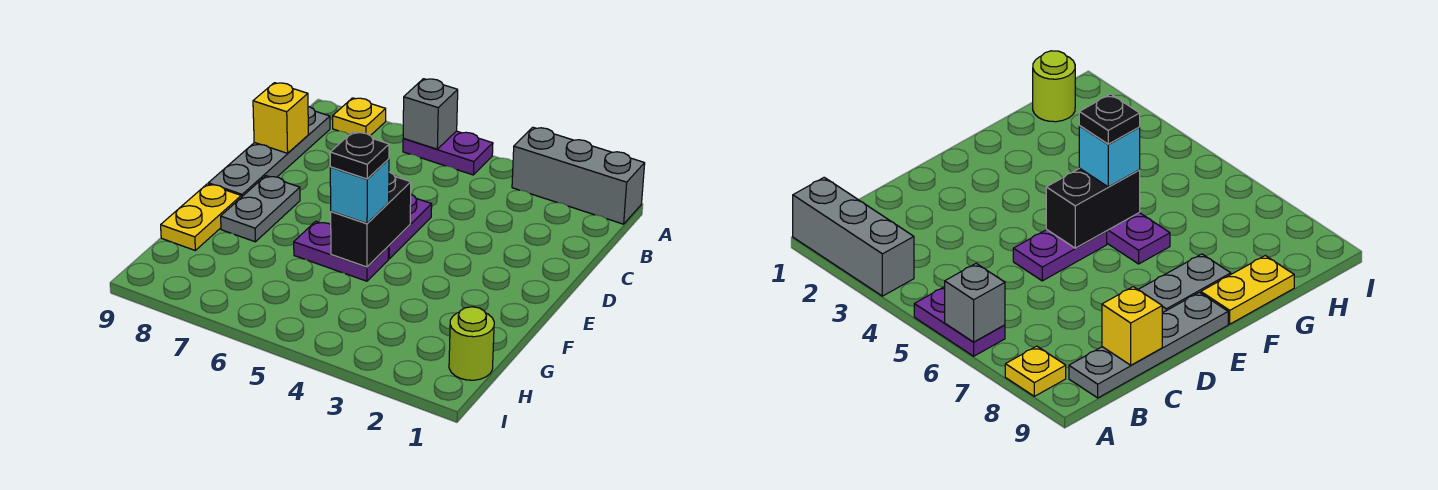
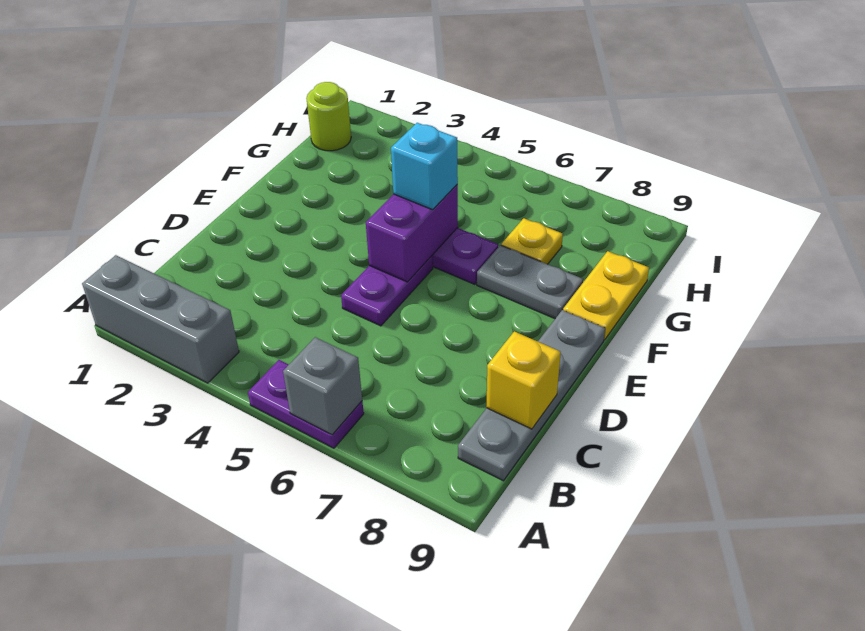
yellow 1x1 plate [333,98,386,136] -> yellow 1x1 plate moved to [501,218,563,264]
black 1x2 brick [331,172,411,267] -> purple 1x2 brick [366,185,458,282]
grey 1x2 plate [221,176,300,242] -> grey 1x2 plate turned to [477,245,583,319]
black 1x1 plate [330,132,389,179] -> none

